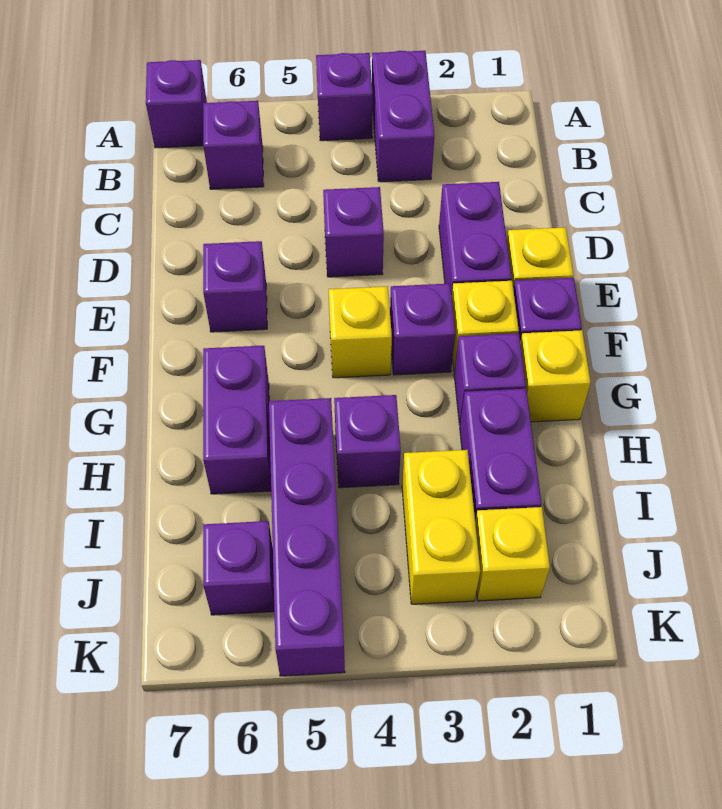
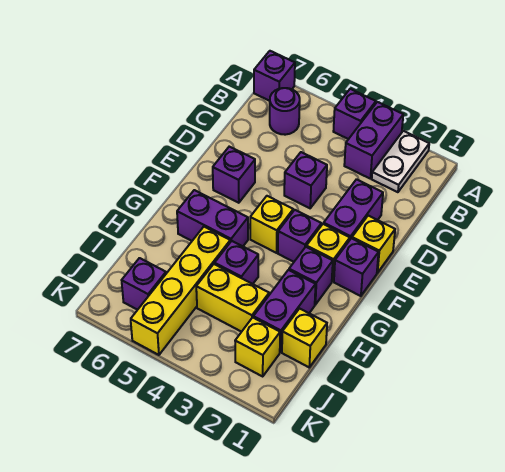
none -> white 1x2 plate [372,131,429,192]
purple 1x1 brick [203,101,264,189] -> purple 1x1 round brick [270,88,300,135]
yellow 1x1 brick [520,330,591,422] -> yellow 1x1 brick moved to [282,309,327,367]
purple 1x2 brick [203,346,271,494] -> purple 1x2 brick turned to [177,190,248,246]
purple 1x4 brick [269,398,345,676] -> yellow 1x4 brick [131,227,230,355]
yellow 1x2 brick [402,450,480,604] -> yellow 1x2 brick turned to [196,264,269,332]

